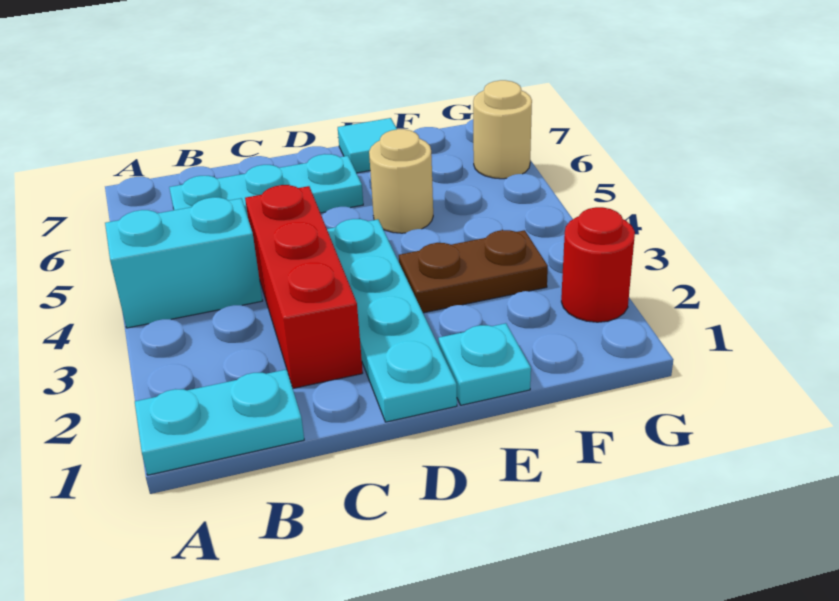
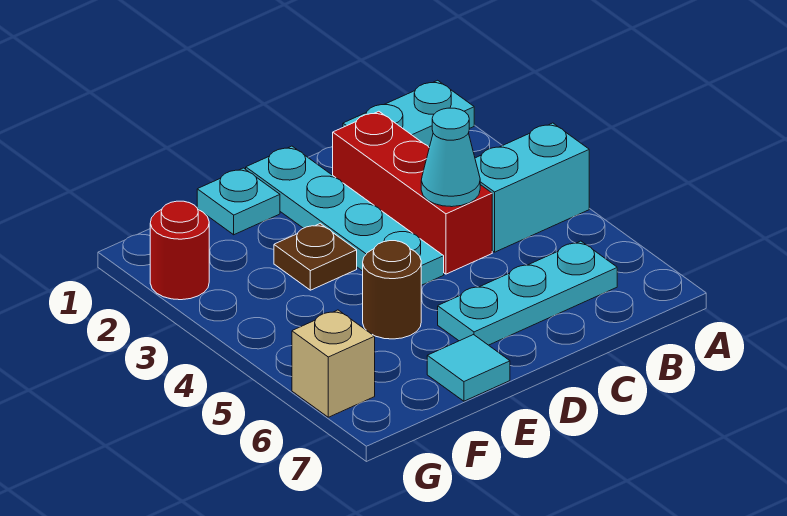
none -> cyan 1x1 cone [421,108,480,207]
brown 1x2 plate [399,230,548,313] -> brown 1x1 plate [274,224,357,290]
tan 1x1 round brick [369,129,433,233] -> brown 1x1 round brick [363,241,421,339]
tan 1x1 round brick [473,80,532,179] -> tan 1x1 brick [292,310,375,417]

